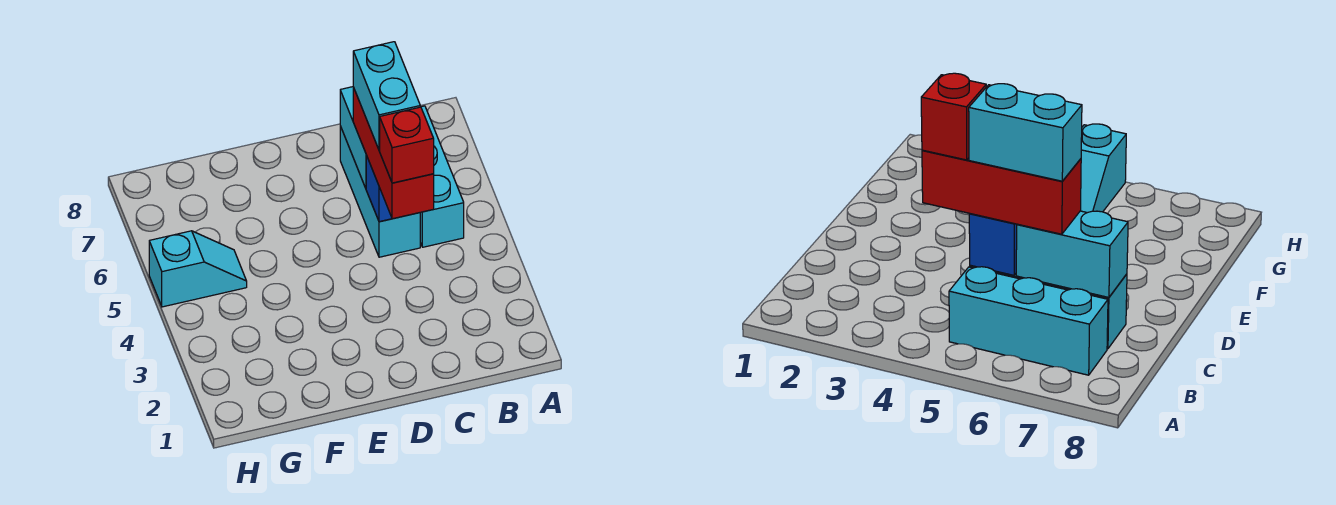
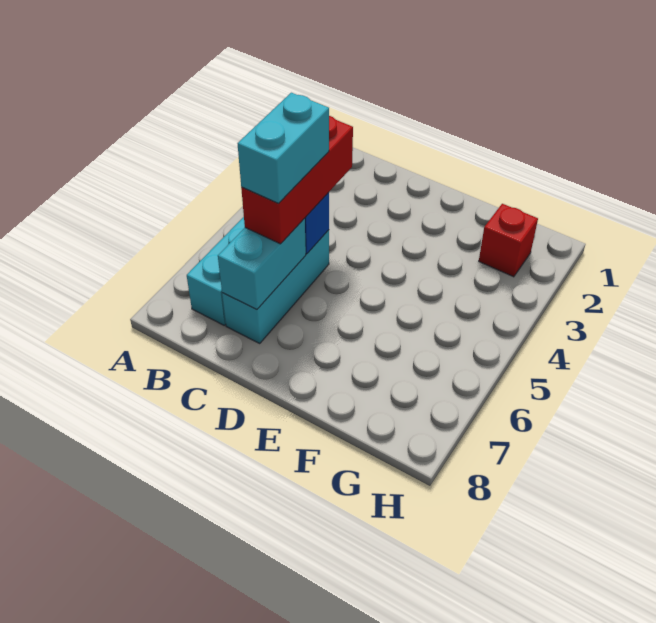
red 1x1 brick [380,107,434,183] -> red 1x1 brick moved to [479,204,538,277]
cyan 1x2 slope [149,231,247,307] -> none

